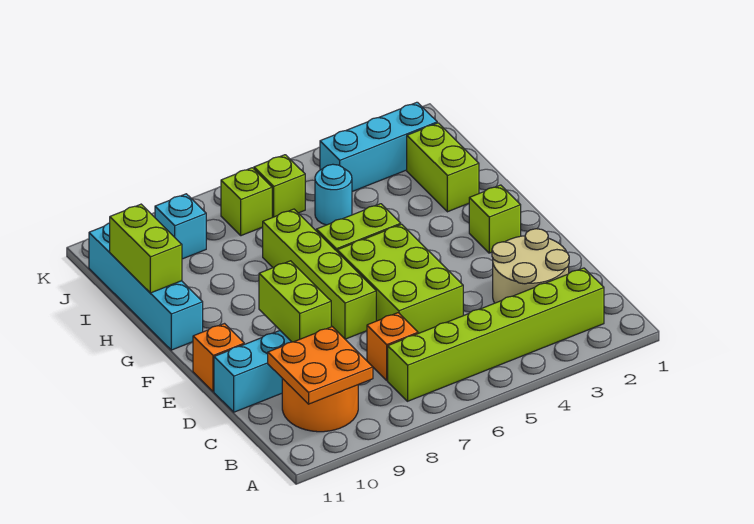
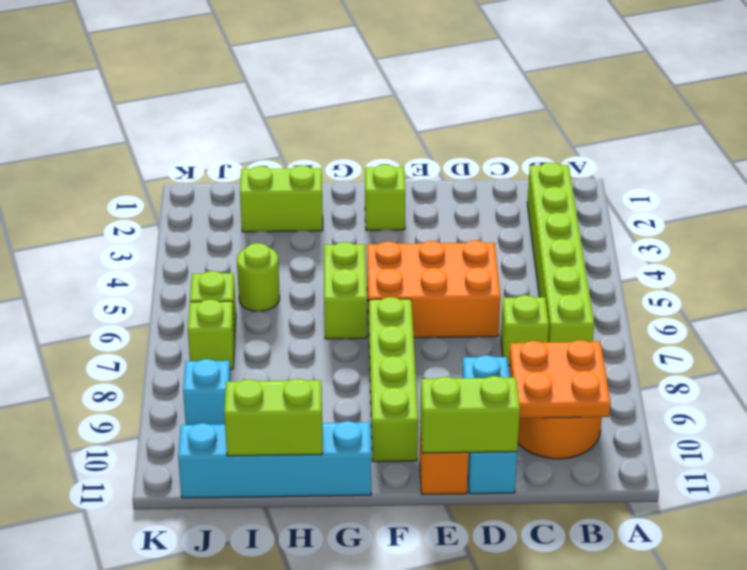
tan 2x2 round brick [492,229,569,303] -> none
orange 1x1 brick [367,313,418,380] -> lime 1x1 brick [501,295,549,366]
lime 2x3 brick [337,224,463,333] -> orange 2x3 brick [367,240,501,338]
lime 1x2 brick [259,261,331,342] -> lime 1x2 brick moved to [420,376,520,453]
lime 1x4 brick [263,209,376,339] -> lime 1x4 brick turned to [369,297,418,462]
cyan 1x1 round brick [315,164,352,225] -> lime 1x1 round brick [237,243,280,311]
cyan 1x3 brick [320,102,437,192] -> none

